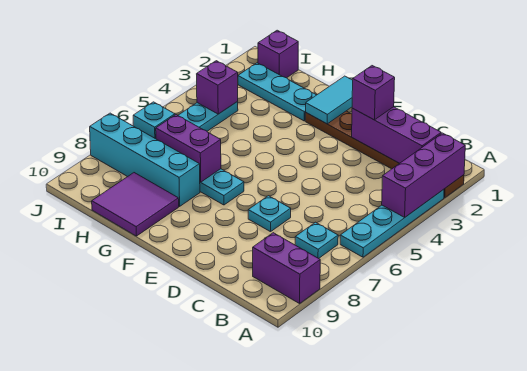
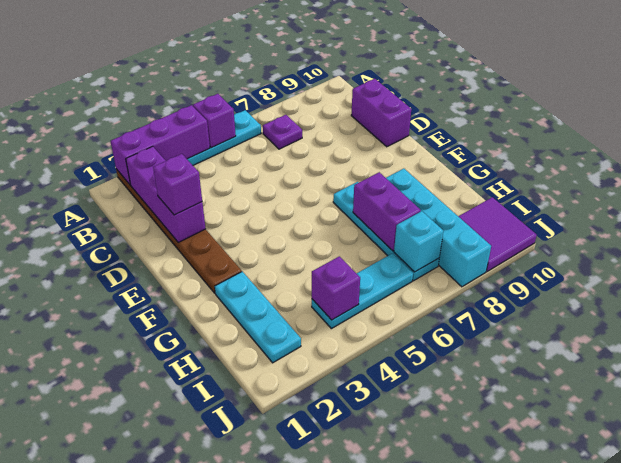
purple 1x2 brick [253,233,320,304] -> purple 1x2 brick moved to [351,79,411,147]
cyan 1x1 plate [295,222,338,259] -> purple 1x1 plate [263,115,302,149]
cyan 1x1 plate [248,196,291,232] -> none
cyan 1x2 tile [306,76,353,124] -> none
purple 2x2 tile [92,173,179,236] -> purple 2x2 tile moved to [458,197,537,271]
purple 1x1 brick [258,30,298,78] -> purple 1x1 brick moved to [193,94,236,148]

